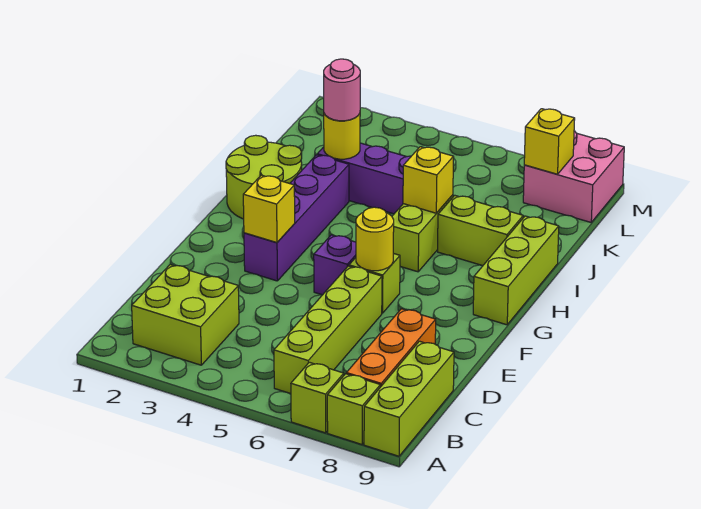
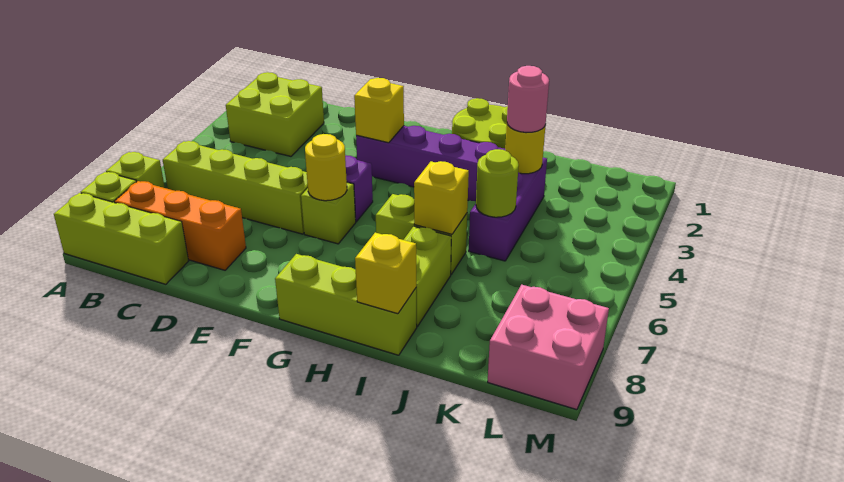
none -> lime 1x1 round brick [476,149,519,217]
yellow 1x1 brick [524,109,575,174] -> yellow 1x1 brick moved to [355,233,416,314]

